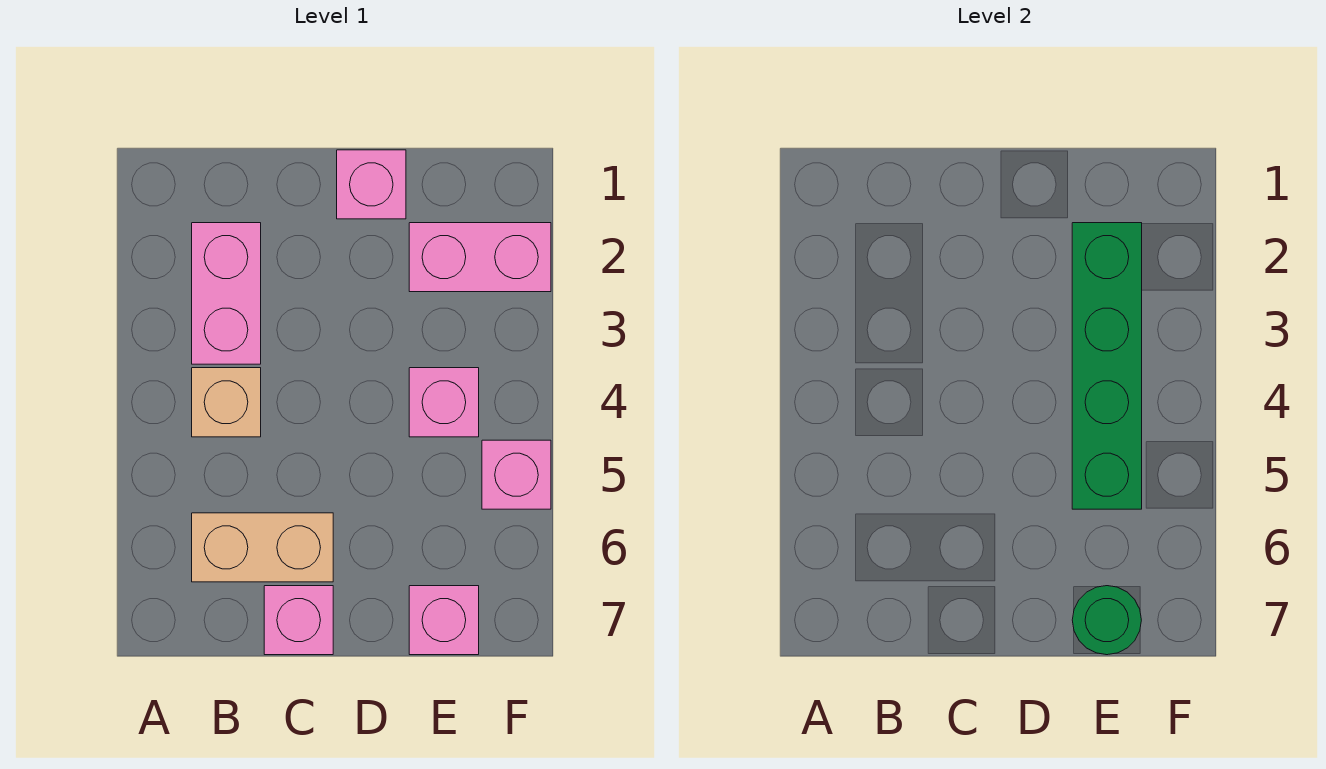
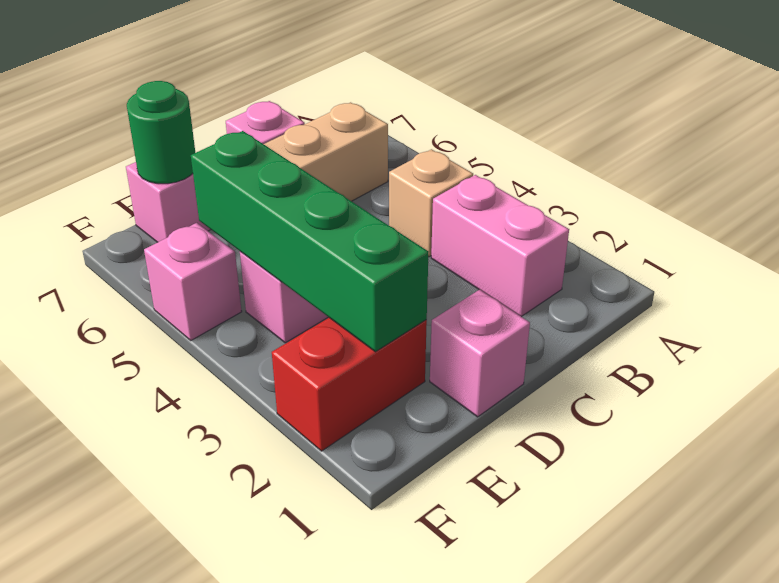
pink 1x2 brick [409,223,551,292] -> red 1x2 brick [272,318,427,451]

